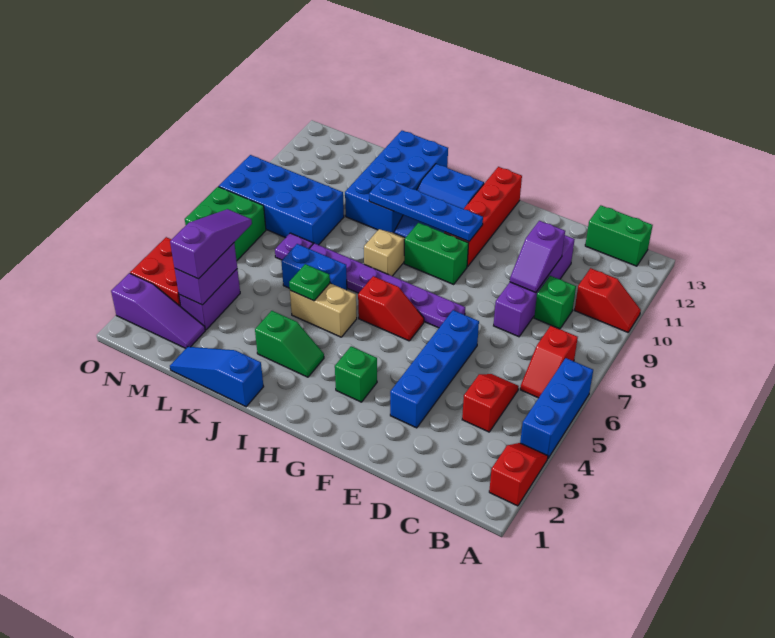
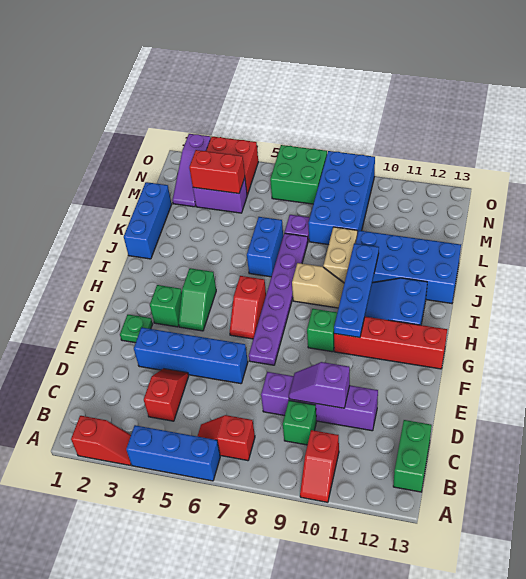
red 1x2 slope [462,374,519,432] -> red 1x2 slope turned to [144,369,189,421]
green 1x2 brick [404,223,469,284] -> green 1x1 brick [307,309,337,352]
green 1x2 slope [255,311,324,377] -> green 1x2 slope moved to [179,268,216,331]
tan 1x2 brick [290,283,357,337] -> tan 1x2 brick moved to [323,227,357,283]
blue 1x3 slope [170,347,264,407] -> blue 1x3 brick [124,182,172,259]
green 1x1 plate [289,264,330,301] -> green 1x1 plate moved to [120,315,153,343]
purple 1x2 brick [175,243,237,305] -> red 1x2 brick [189,150,245,194]
purple 1x3 slope [170,209,252,279] -> none

